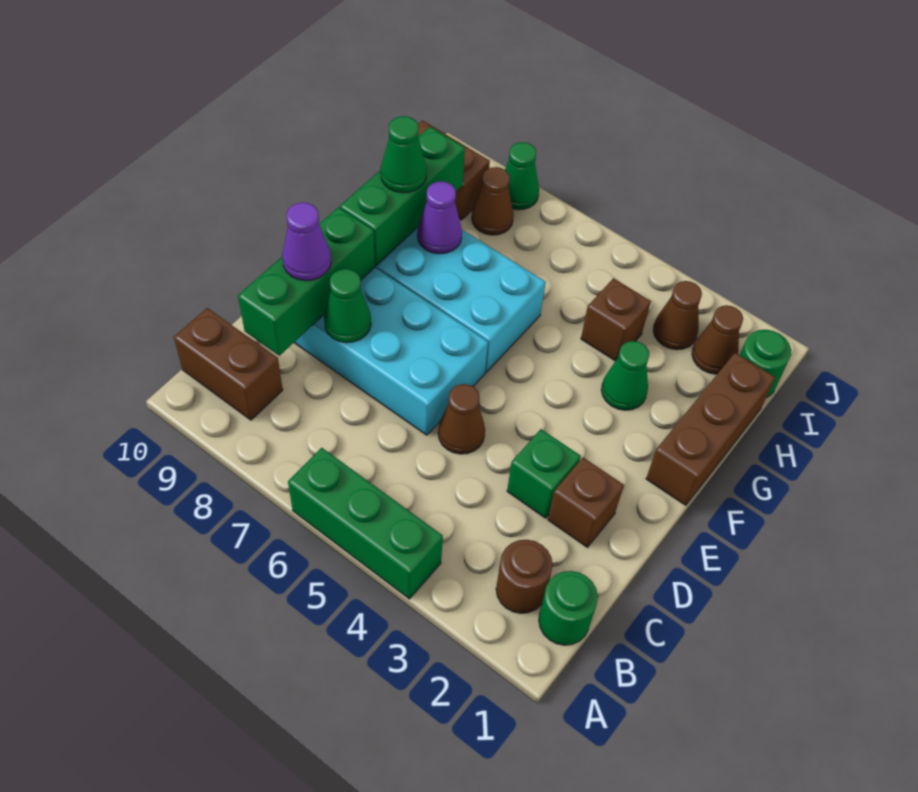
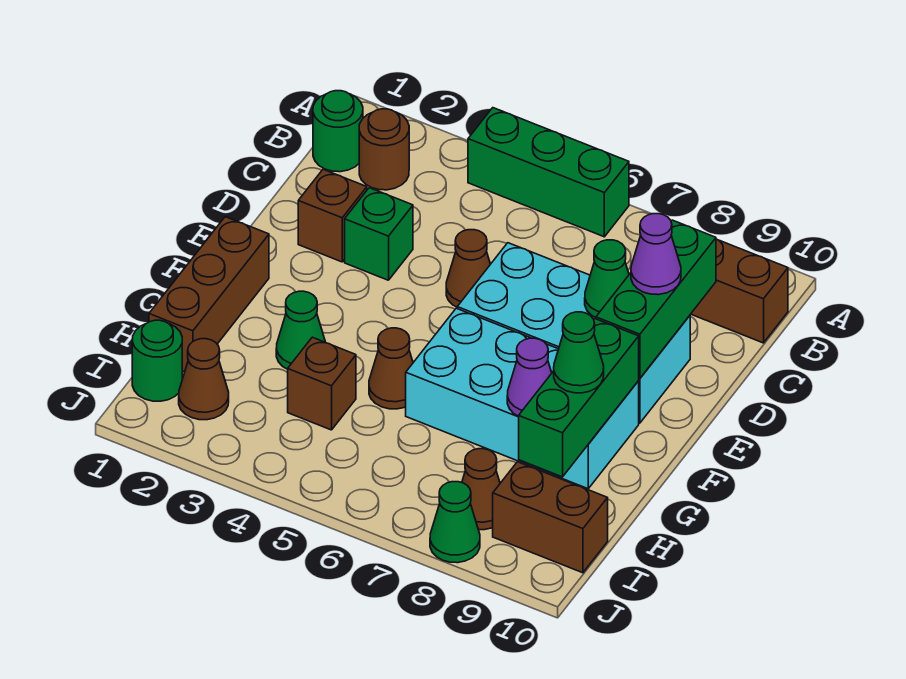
brown 1x1 cone [653,281,702,350] -> brown 1x1 cone moved to [369,328,413,409]

